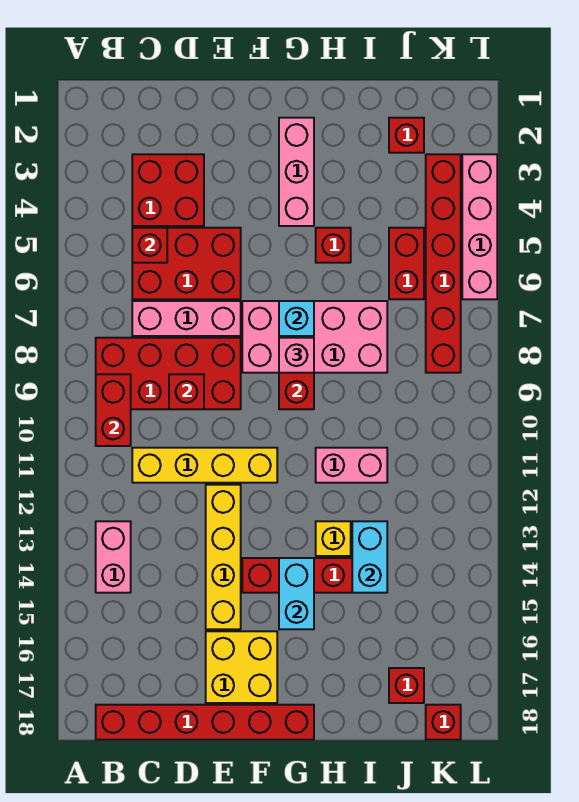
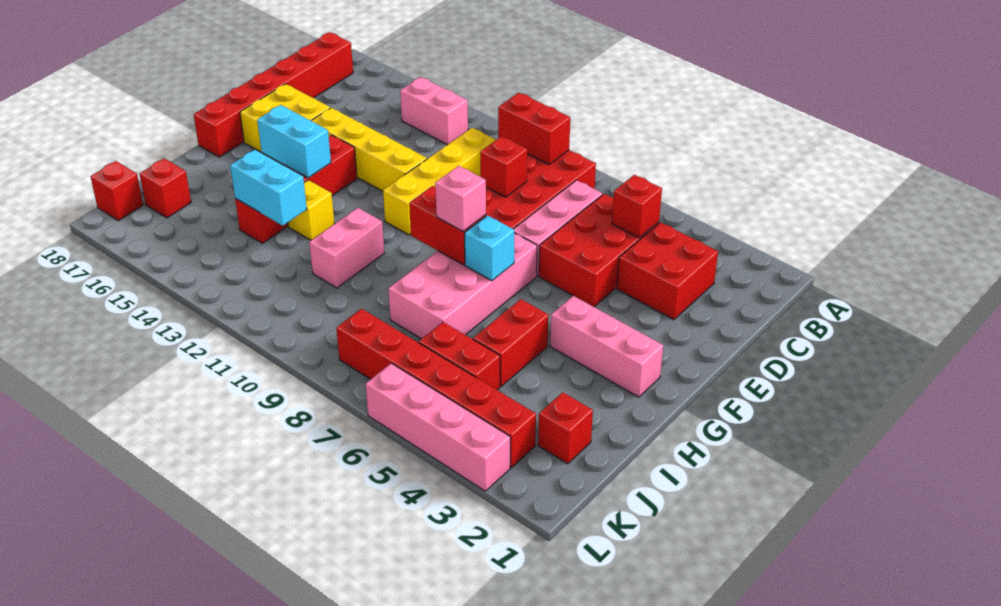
red 1x1 brick [316,228,351,263] -> red 1x2 brick [473,299,549,386]

